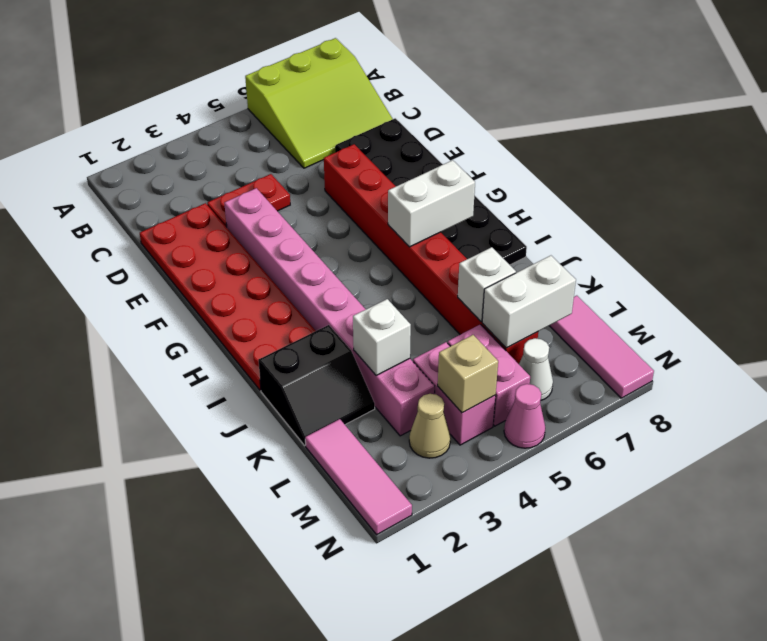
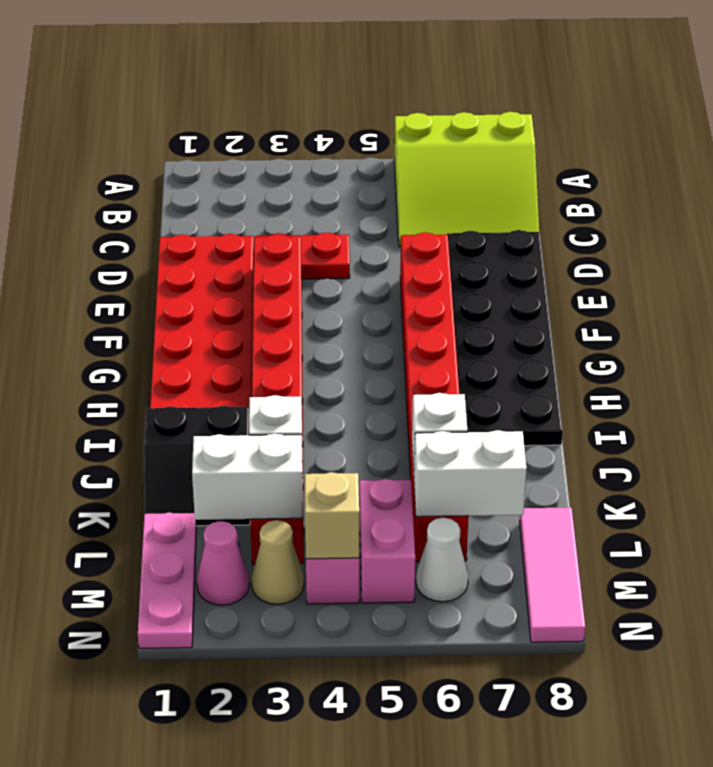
pink 1x8 brick [224,188,435,436] -> red 1x8 brick [250,234,304,564]
white 1x2 brick [388,160,475,247] -> white 1x2 brick moved to [192,433,303,520]
pink 1x3 tile [305,419,412,535] -> pink 1x3 plate [138,512,196,648]
pink 1x1 cone [504,384,545,448] -> pink 1x1 cone moved to [197,521,249,605]

